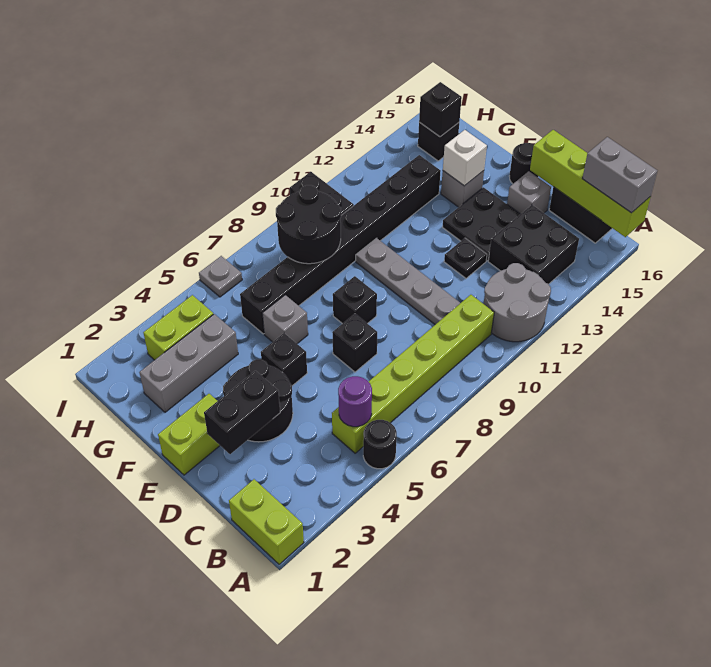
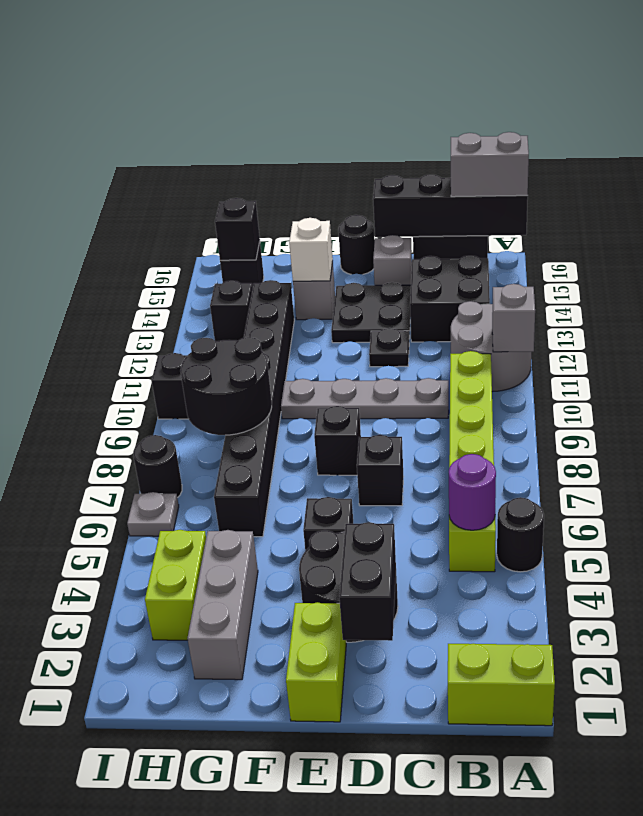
lime 1x4 brick [530,130,650,237] -> black 1x4 brick [373,175,528,237]
grey 1x1 brick [262,295,308,344] -> grey 1x1 brick moved to [492,284,535,352]
none -> black 1x1 brick [210,281,252,341]
none -> black 1x1 round brick [133,435,182,498]

